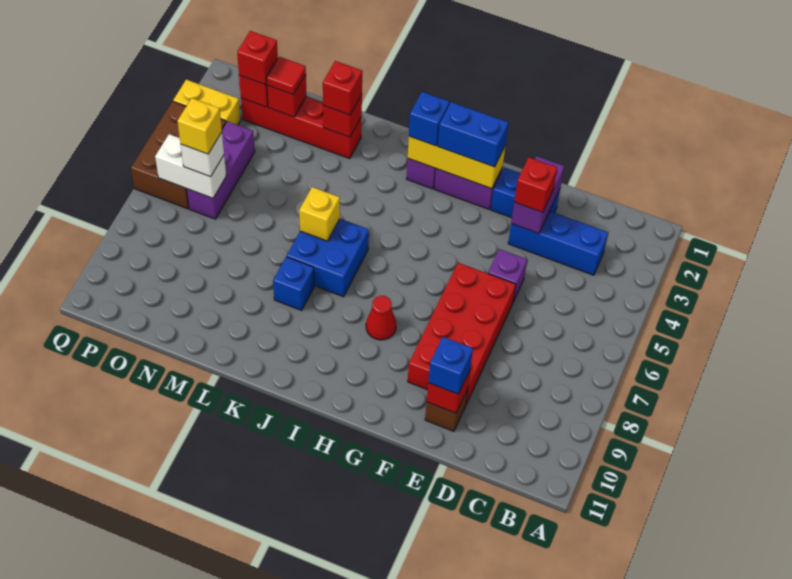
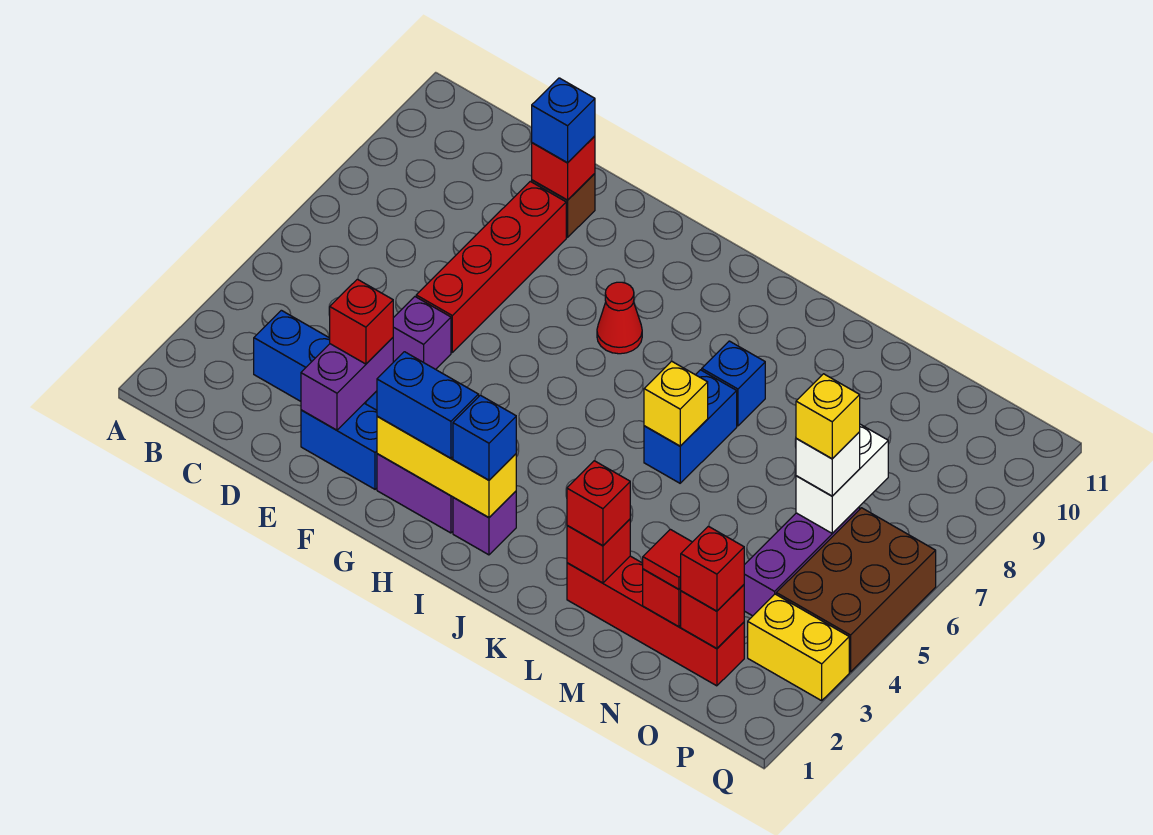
red 2x4 brick [408,263,516,404] -> red 1x4 brick [416,181,566,352]
blue 2x2 brick [287,219,369,297] -> blue 1x2 brick [644,370,737,483]
white 1x2 brick [155,134,226,198] -> white 1x2 brick turned to [796,424,888,533]

